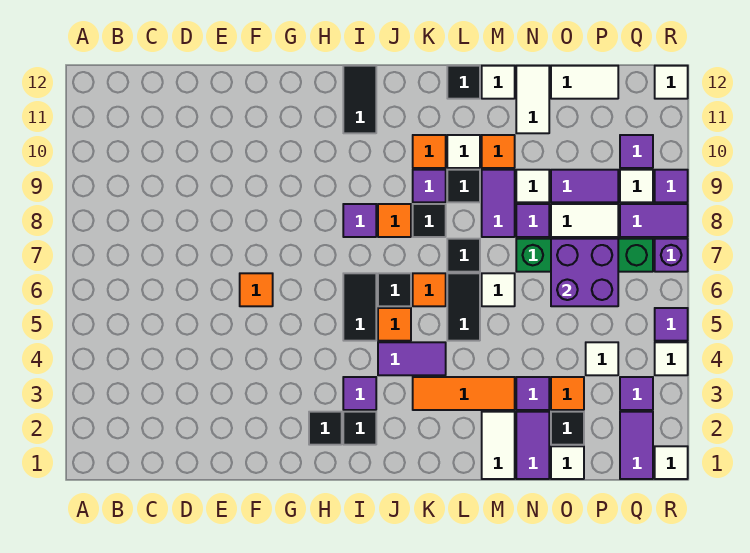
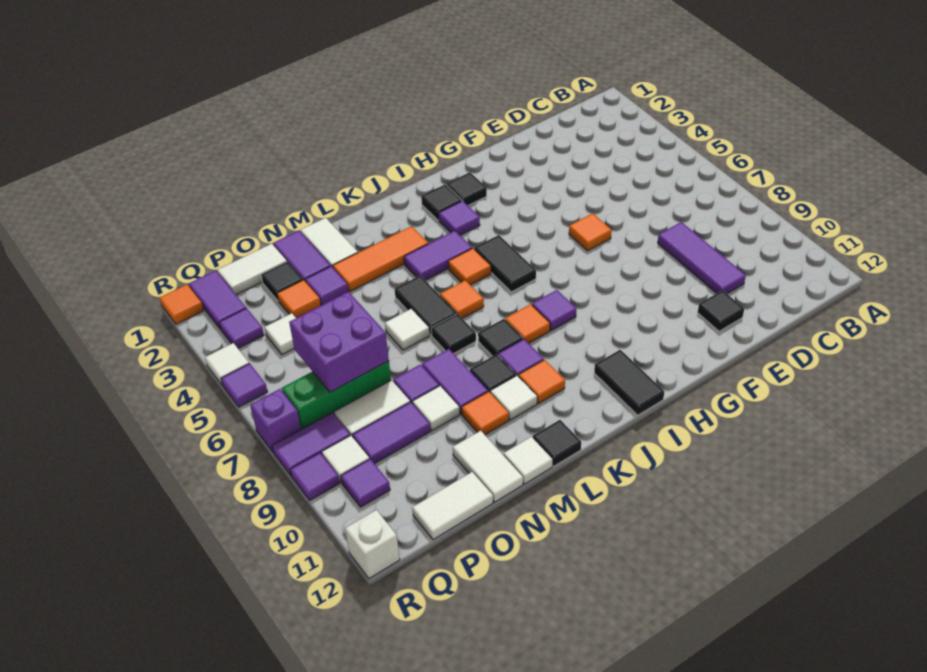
none -> purple 1x3 tile [658,222,746,294]
black 1x1 tile [378,273,411,306] -> black 1x1 tile moved to [698,290,744,331]
green 1x4 brick [516,239,653,272] -> green 1x3 brick [282,361,391,429]
white 1x1 tile [551,446,584,479] -> white 1x2 tile [217,244,287,295]
white 1x1 tile [655,446,688,479] -> orange 1x1 tile [160,285,204,324]
white 1x1 tile [655,66,688,99] -> white 1x1 brick [345,510,400,579]

